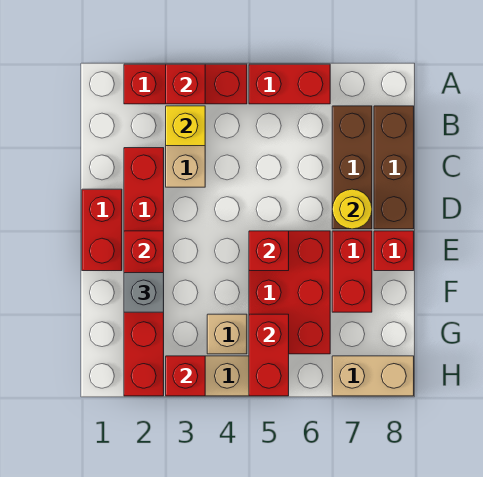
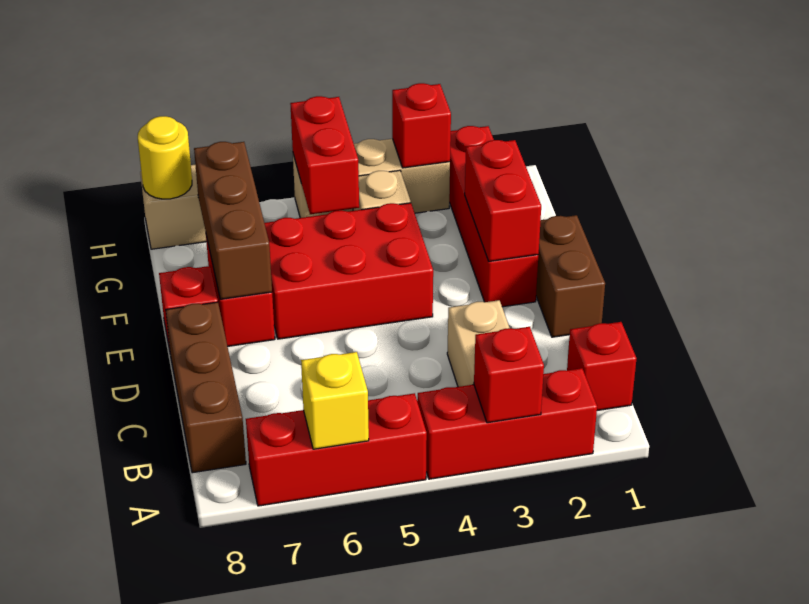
red 1x2 brick [249,64,330,104] -> red 1x3 brick [246,393,427,506]
yellow 1x1 brick [166,106,205,146] -> yellow 1x1 brick moved to [301,352,369,449]
brown 1x3 brick [332,106,372,229] -> brown 1x3 brick moved to [194,142,272,299]
red 1x6 brick [124,148,164,396] -> red 1x4 brick [449,126,538,307]
red 1x2 brick [82,189,122,271] -> brown 1x2 brick [536,215,605,337]
yellow 1x1 round brick [332,189,372,229] -> yellow 1x1 round brick moved to [138,116,192,199]
red 2x3 brick [249,231,330,354] -> red 2x3 brick turned to [264,203,433,339]
red 1x1 brick [249,231,289,271] -> red 1x1 brick moved to [567,322,637,410]
grey 1x1 brick [124,273,164,312] -> none

